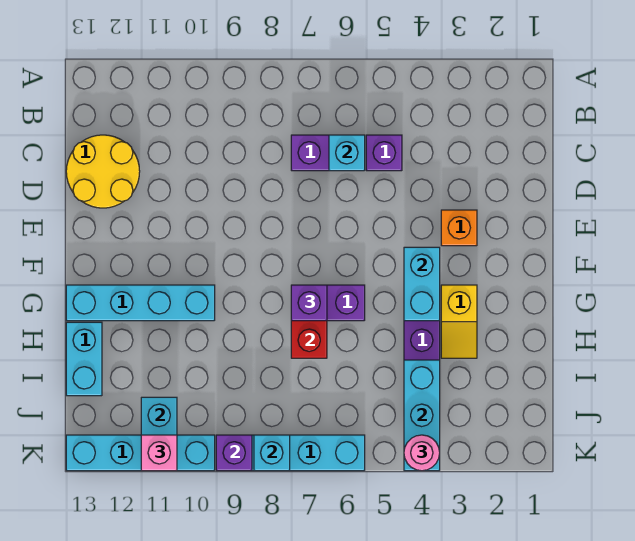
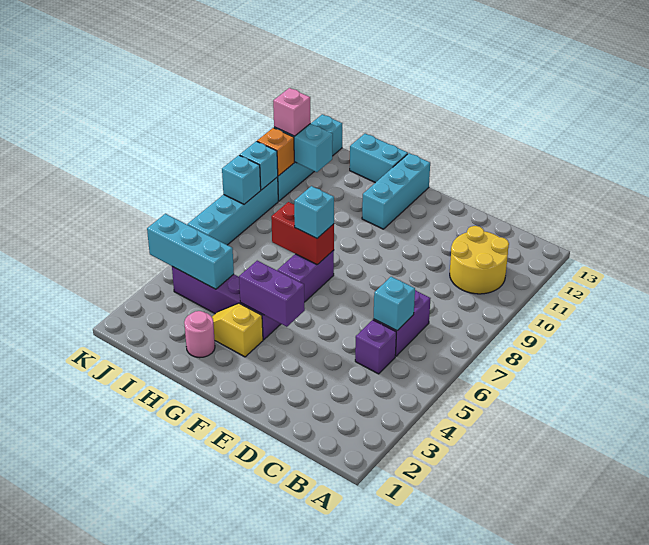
yellow 2x2 round brick [66,135,140,208] -> yellow 2x2 round brick moved to [450,226,509,294]
orange 1x1 brick [441,210,477,246] -> orange 1x1 brick moved to [257,128,294,176]
cyan 1x2 brick [404,247,440,321] -> purple 1x2 brick [239,261,305,327]
purple 1x1 brick [291,285,327,321] -> cyan 1x1 brick [294,186,334,238]
cyan 1x4 brick [66,285,215,321] -> cyan 1x3 brick [362,153,430,229]
pink 1x1 round brick [404,435,440,471] -> pink 1x1 round brick moved to [184,311,215,358]
purple 1x1 brick [216,435,252,471] -> cyan 1x1 brick [240,141,278,190]

